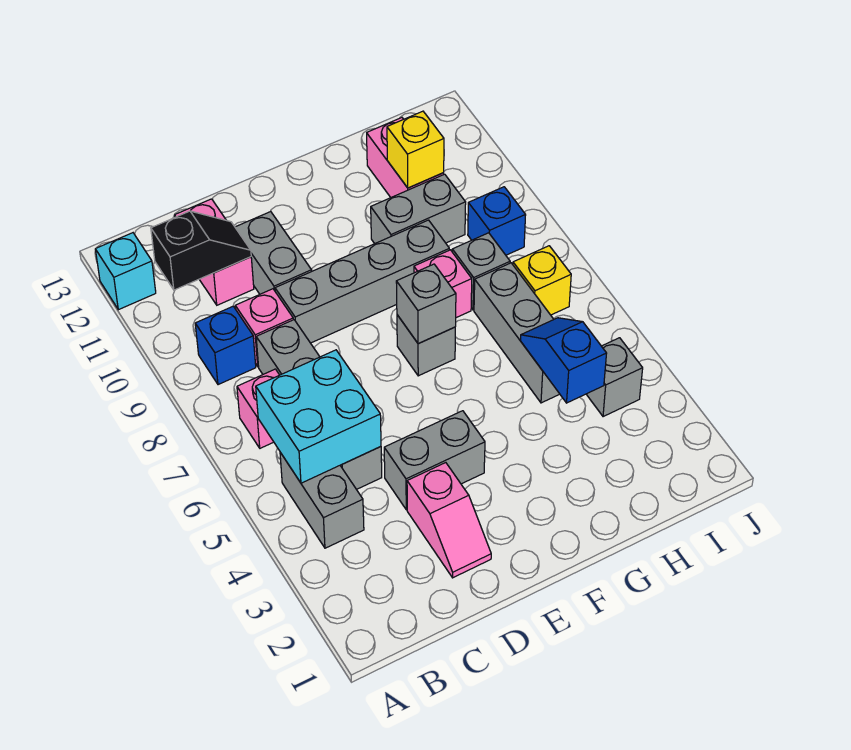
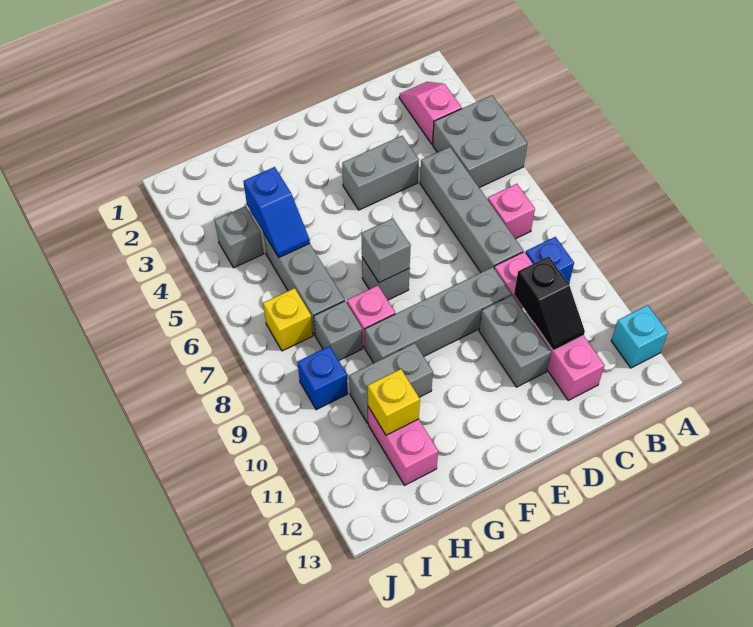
grey 1x2 brick [280,452,364,548] -> grey 2x2 brick [433,95,527,188]
cyan 2x2 brick [256,350,381,483] -> none
black 1x2 slope [151,211,251,290] -> black 1x2 slope turned to [514,256,585,350]
pink 1x2 slope [407,463,491,578] -> pink 1x2 slope moved to [399,82,462,144]

